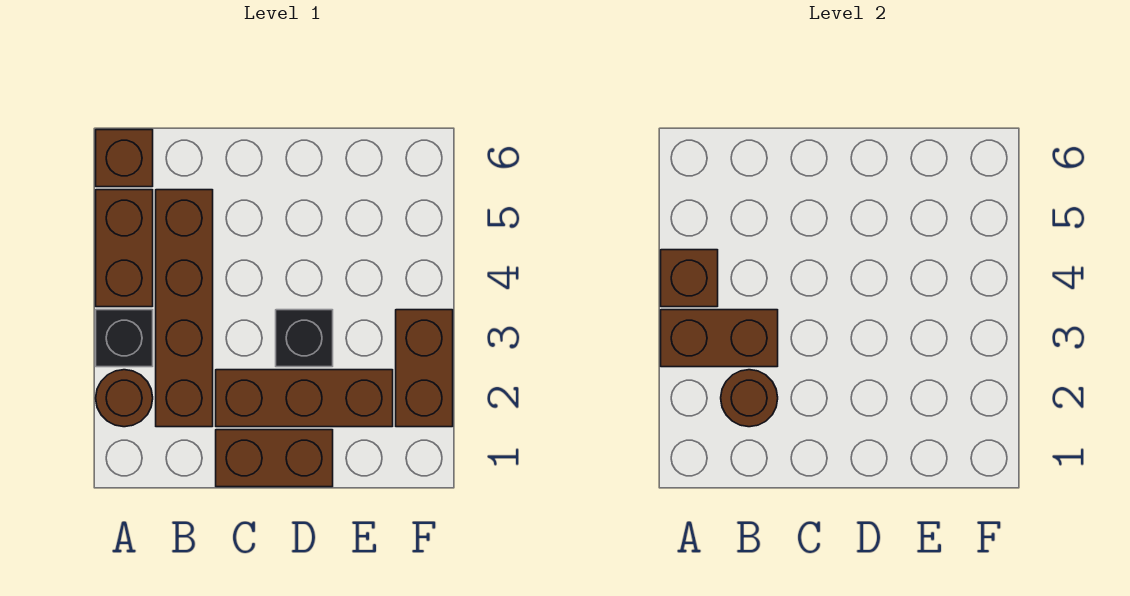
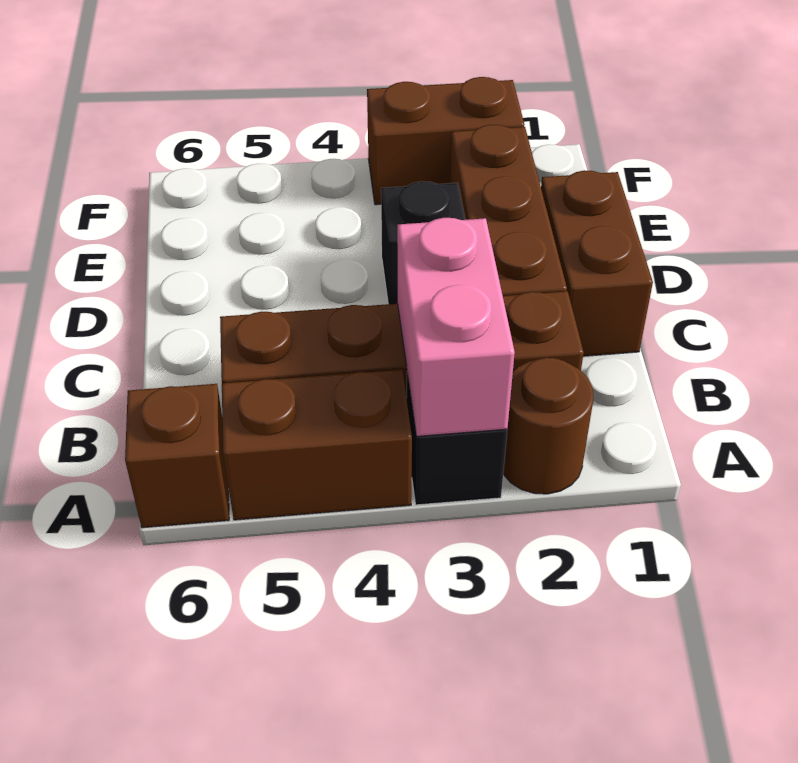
brown 1x2 brick [661,310,778,367] -> pink 1x2 brick [397,218,515,436]
brown 1x1 brick [661,250,718,307] -> none
brown 1x1 round brick [721,370,778,427] -> none

